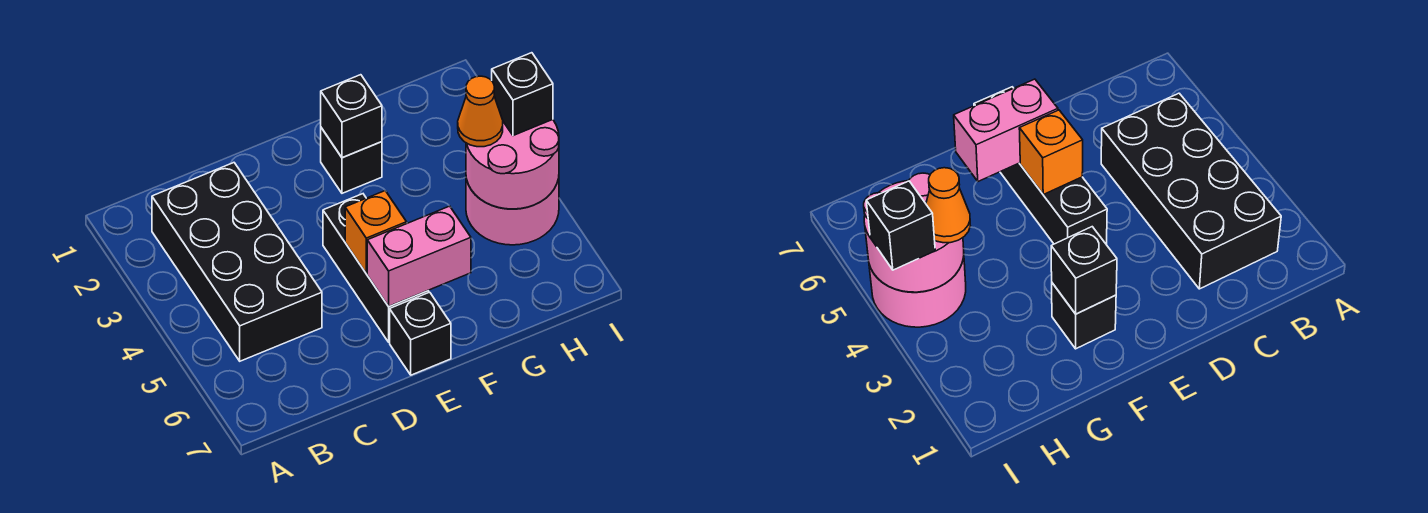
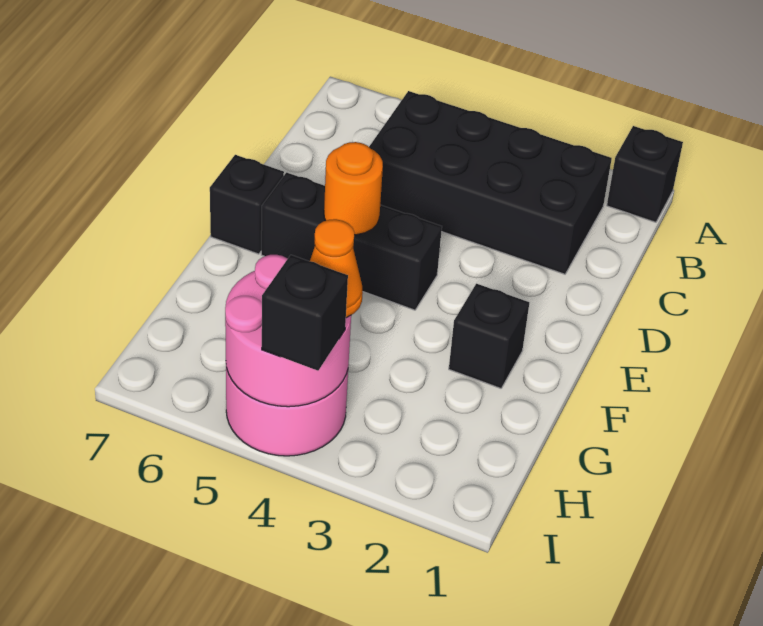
orange 1x1 brick [345,191,407,274] -> orange 1x1 round brick [324,142,383,235]
pink 1x2 brick [367,206,471,306] -> none
black 1x1 brick [321,75,382,158] -> black 1x1 brick moved to [607,126,683,222]

